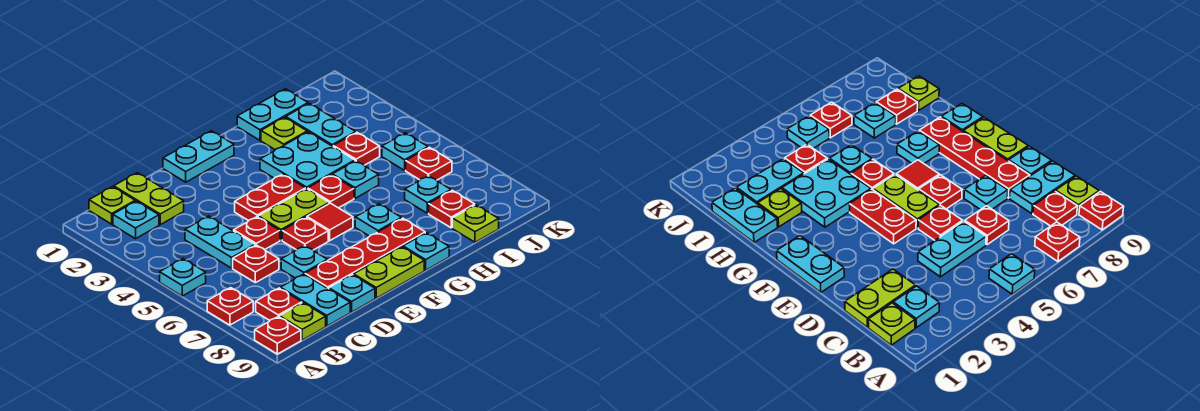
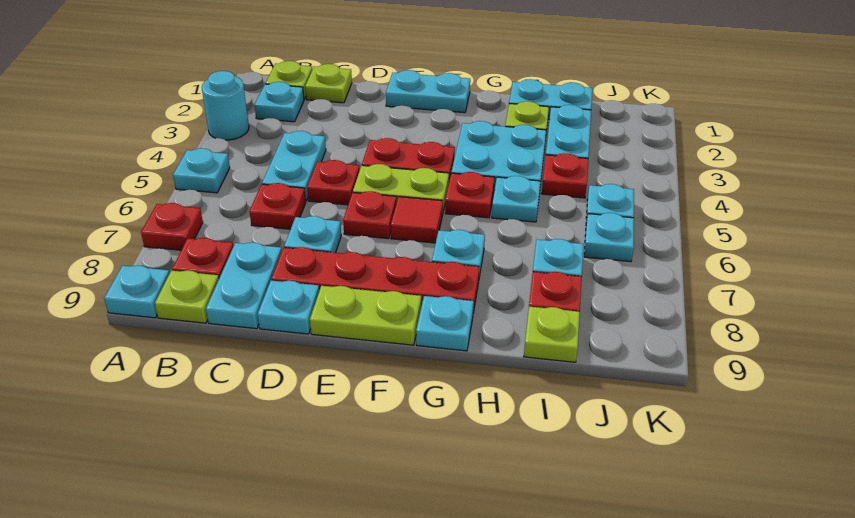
none -> cyan 1x1 round brick [202,71,249,140]
red 1x1 plate [255,317,301,354] -> cyan 1x1 plate [104,265,170,318]
lime 1x2 plate [114,173,184,225] -> lime 1x1 plate [305,64,352,103]
red 1x1 plate [406,147,452,180] -> cyan 1x1 plate [584,213,634,262]

